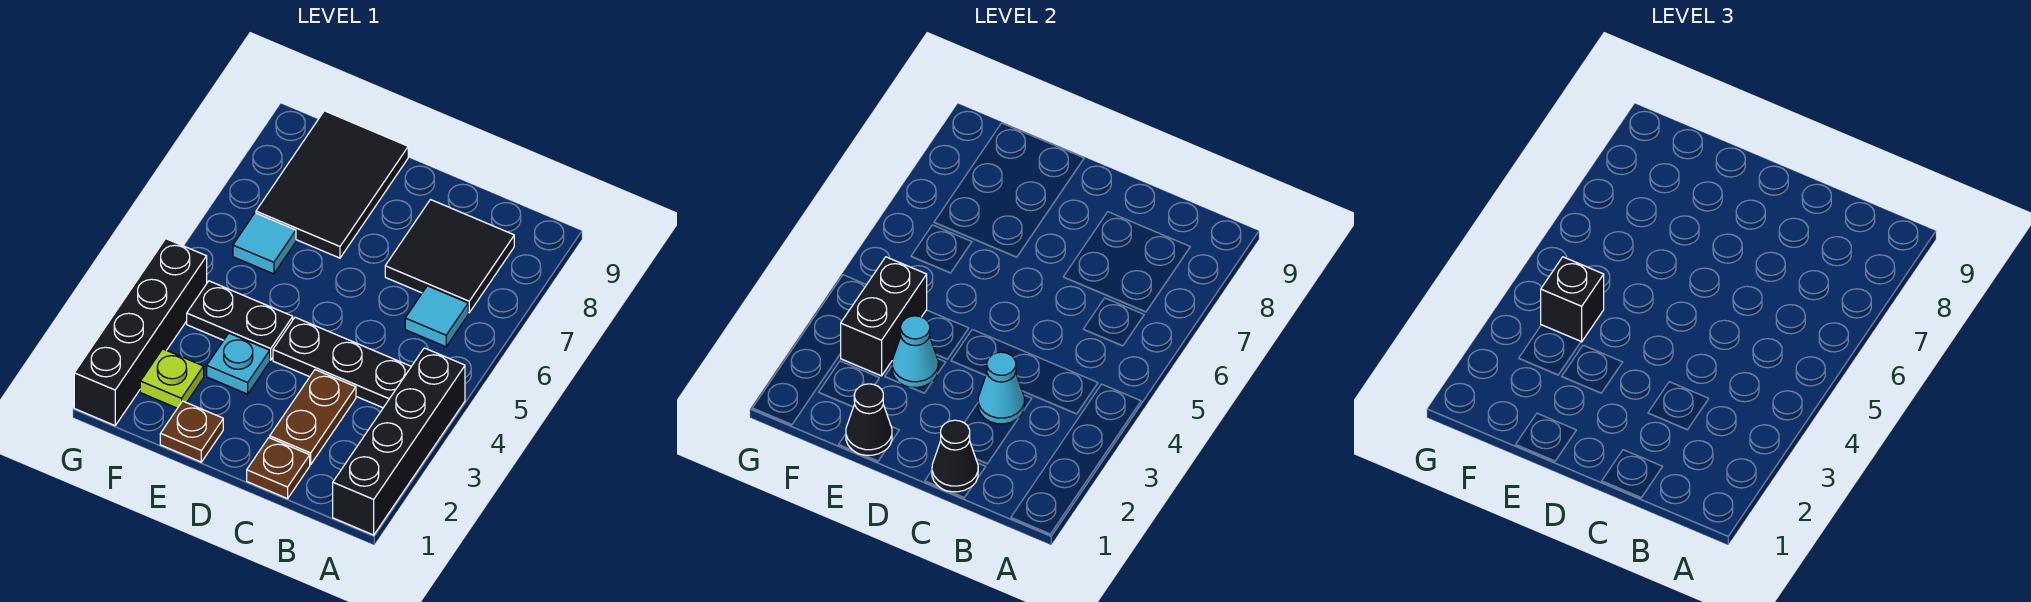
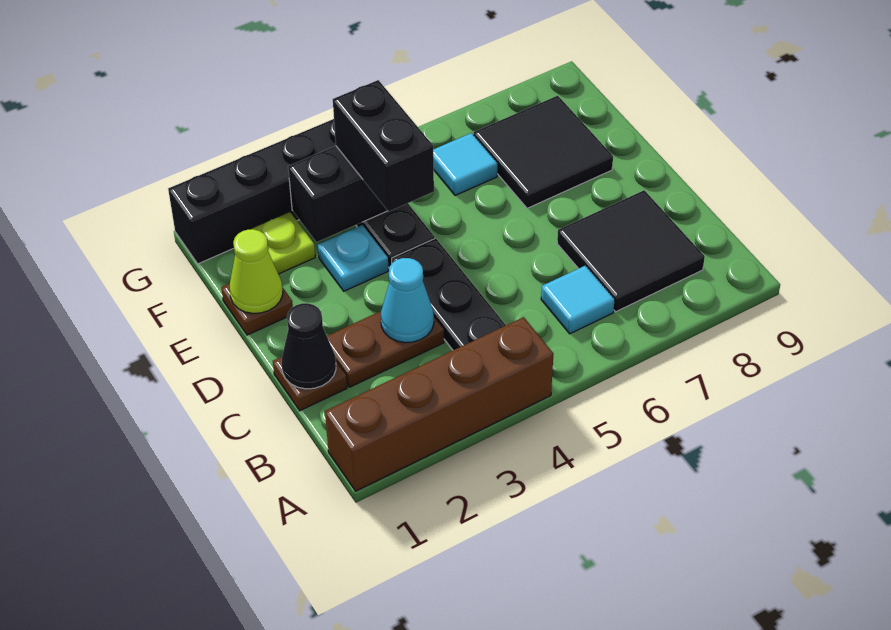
black 1x4 brick [333,348,465,535] -> brown 1x4 brick [325,317,553,491]
black 1x1 cone [846,384,892,455] -> lime 1x1 cone [230,229,283,313]
cyan 1x1 cone [892,316,938,387] -> none
black 2x3 tile [256,111,408,258] -> black 2x2 tile [474,96,613,208]
black 1x1 brick [1541,257,1604,342] -> black 1x2 brick [333,80,434,212]

